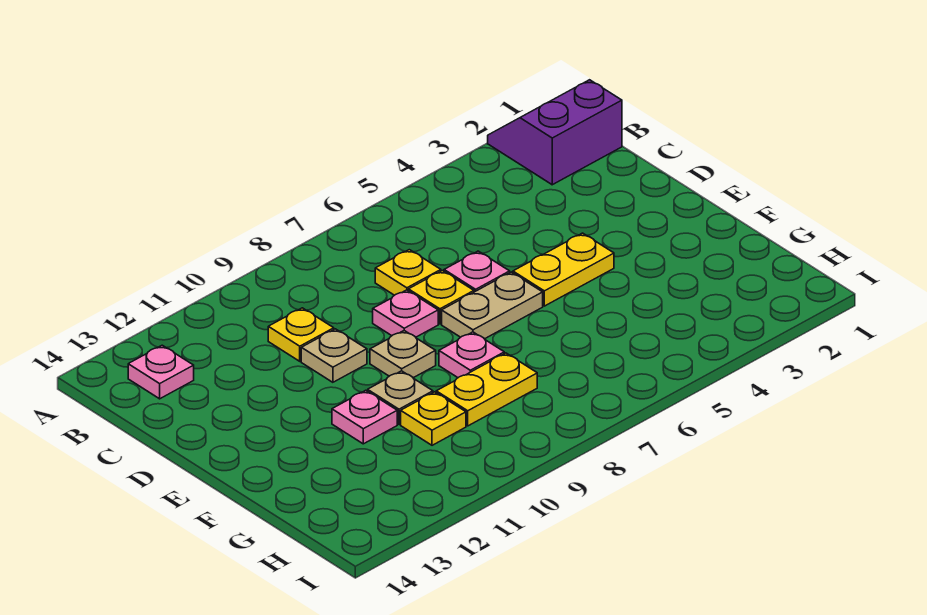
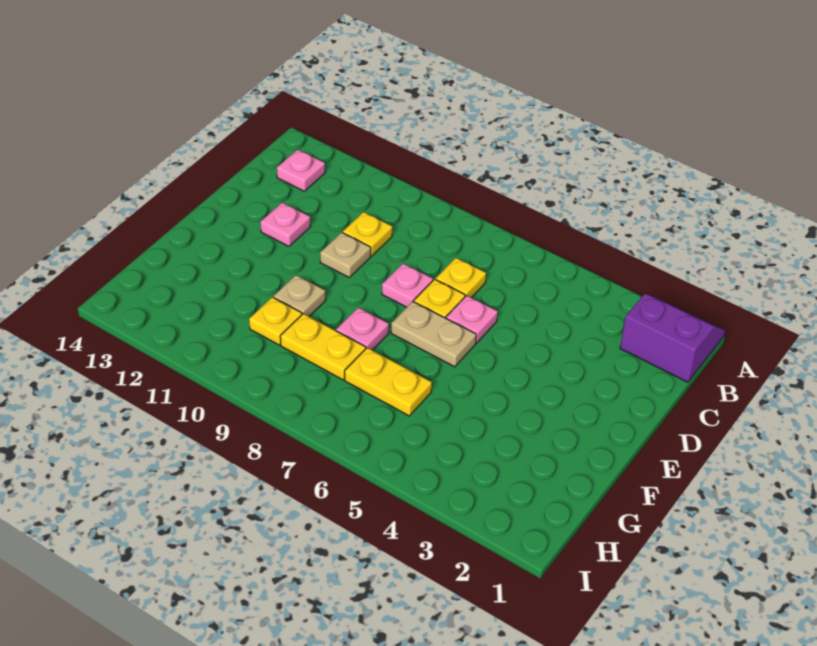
yellow 1x2 plate [513,233,614,306] -> yellow 1x2 plate moved to [345,348,432,416]
tan 1x1 plate [370,331,436,378] -> none
pink 1x1 plate [332,390,397,444] -> pink 1x1 plate moved to [260,203,310,246]

